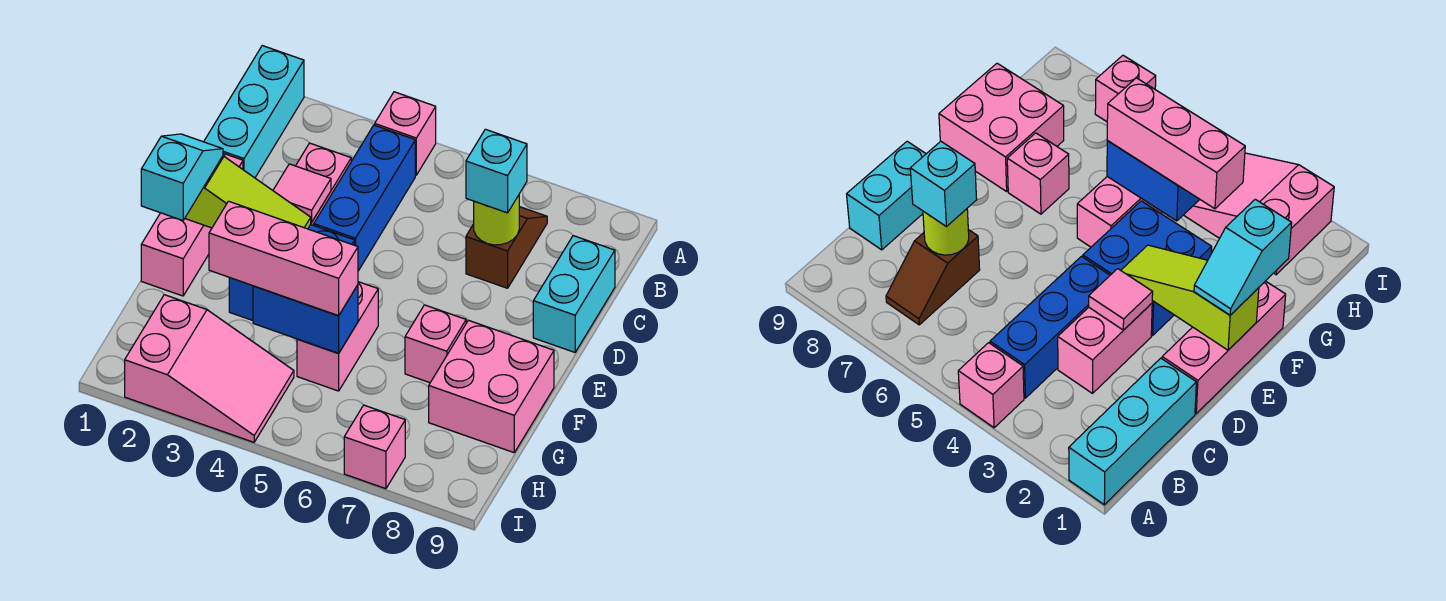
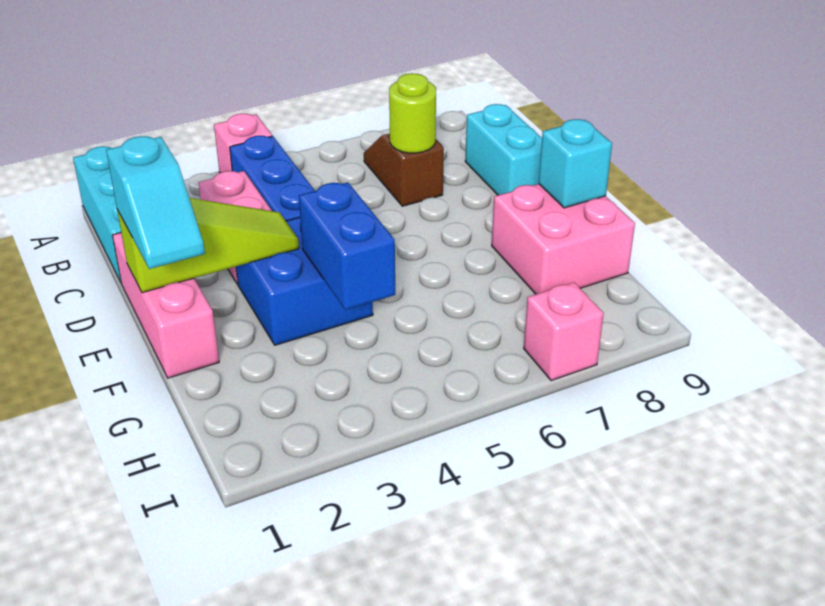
cyan 1x1 brick [466,129,527,213] -> cyan 1x1 brick moved to [539,119,612,208]
pink 1x1 tile [273,164,331,222] -> none
cyan 1x2 slope [141,134,223,220] -> cyan 1x2 slope turned to [106,136,205,269]
pink 1x2 brick [297,282,378,391] -> none
pink 1x1 brick [405,305,466,383] -> none
pink 1x3 brick [209,201,358,316] -> none
blue 1x2 brick [253,285,358,353] -> blue 1x2 brick turned to [299,182,395,310]
pink 2x3 slope [125,295,294,442] -> none

